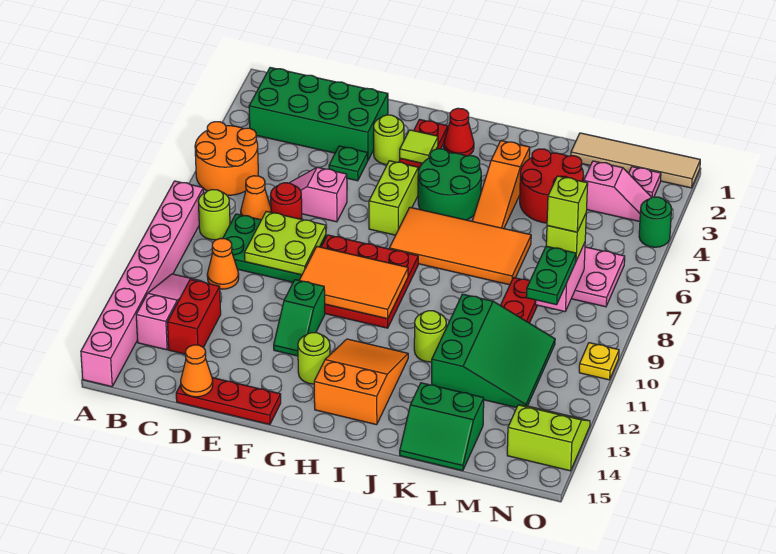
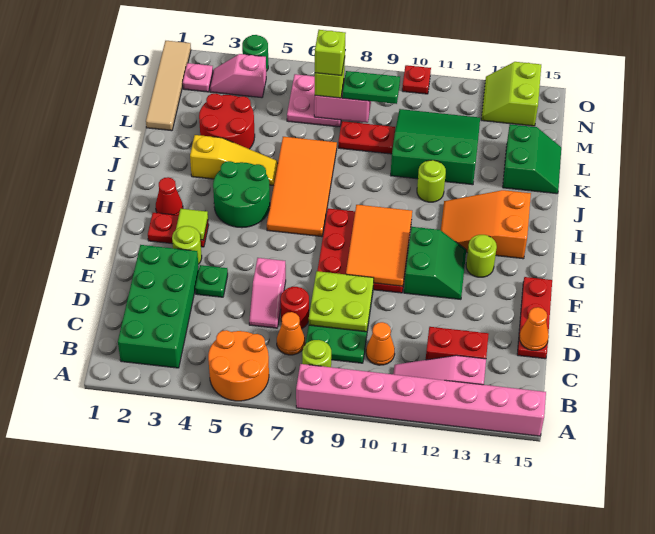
green 1x2 slope [274,280,325,356] -> green 2x2 slope [404,227,466,299]
lime 1x2 brick [369,161,418,235] -> none
orange 1x3 slope [472,141,530,229] -> yellow 1x3 slope [190,135,278,186]
pink 1x2 slope [584,161,652,221] -> pink 1x2 slope turned to [210,54,266,98]
yellow 1x1 plate [579,343,619,380] -> red 1x1 plate [402,65,431,94]

